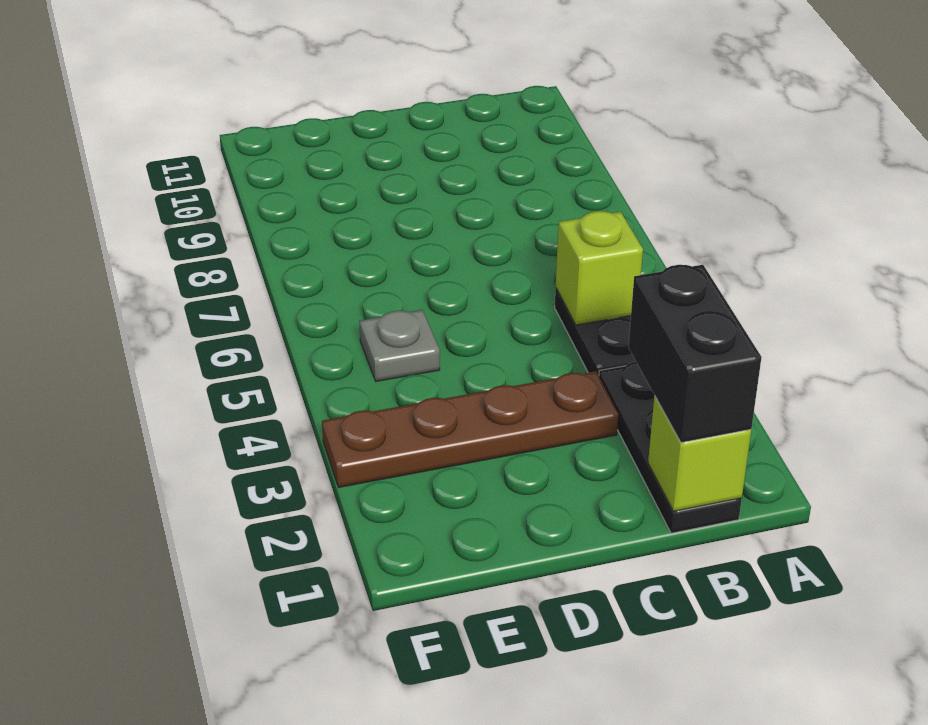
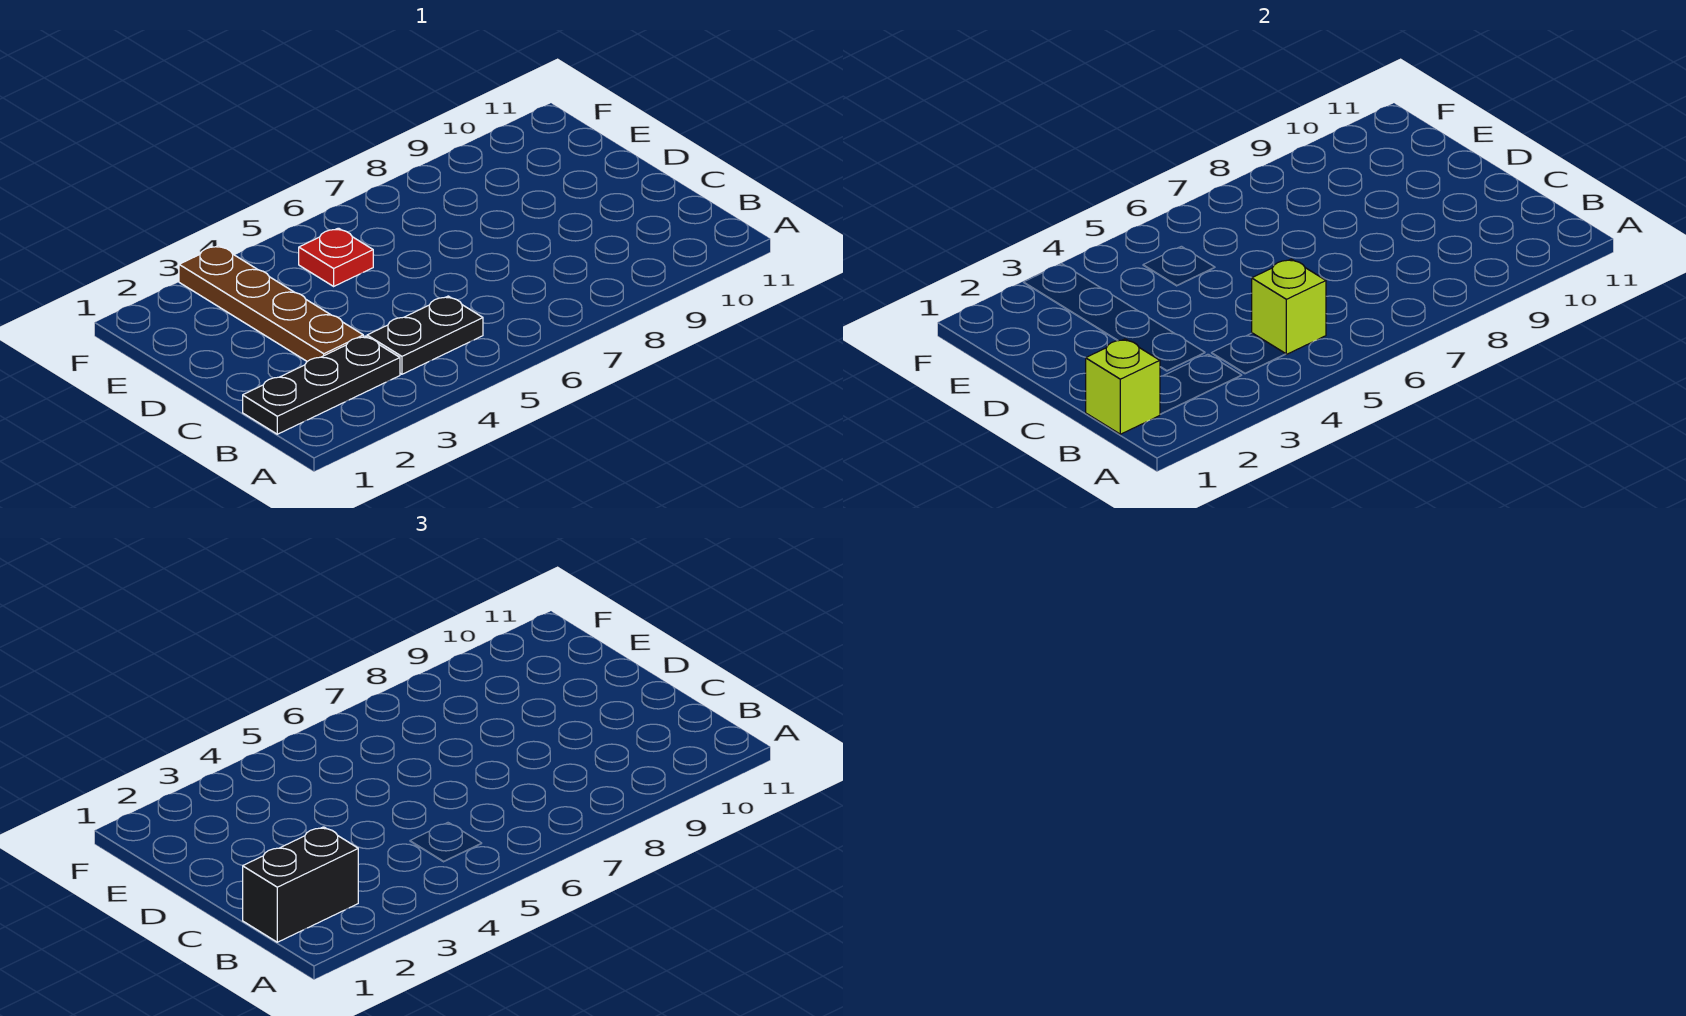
grey 1x1 plate [359,310,440,381] -> red 1x1 plate [299,228,373,286]

